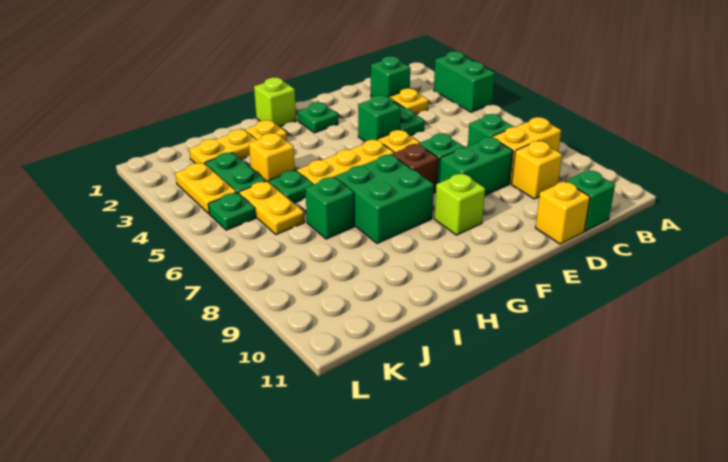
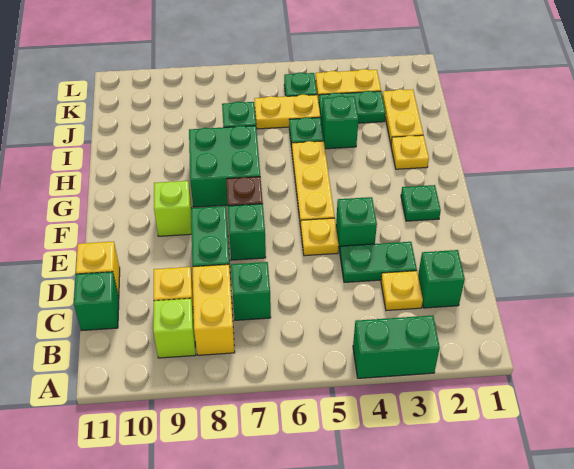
lime 1x1 brick [254,78,296,127] -> lime 1x1 brick moved to [153,298,195,358]
yellow 1x1 brick [249,133,295,181] -> green 1x1 brick [322,96,358,149]

